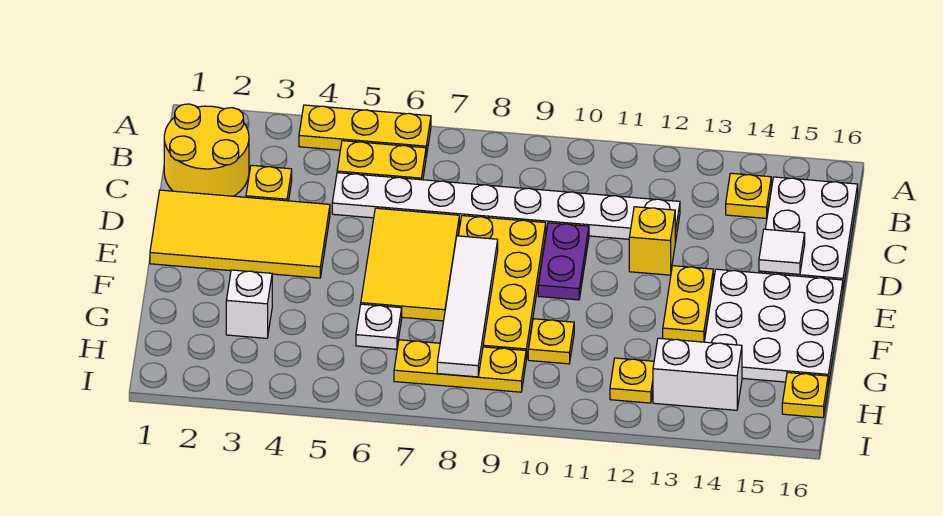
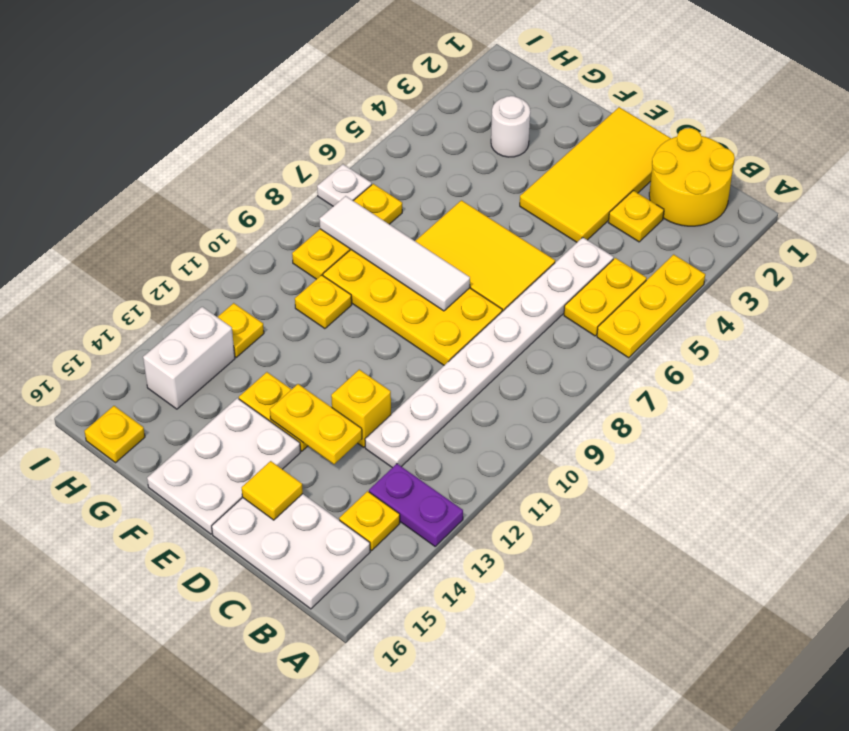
purple 1x2 plate [538,223,589,300] -> purple 1x2 plate moved to [369,464,463,546]
none -> yellow 1x2 plate [270,384,362,464]
white 1x1 tile [759,229,805,274] -> yellow 1x1 tile [242,461,303,520]
white 3x3 plate [704,269,843,385] -> white 2x3 plate [147,398,301,534]
white 1x1 brick [226,270,272,338] -> white 1x1 round brick [491,96,530,157]
white 1x1 plate [356,304,402,349] -> white 1x1 plate moved to [317,164,372,206]

